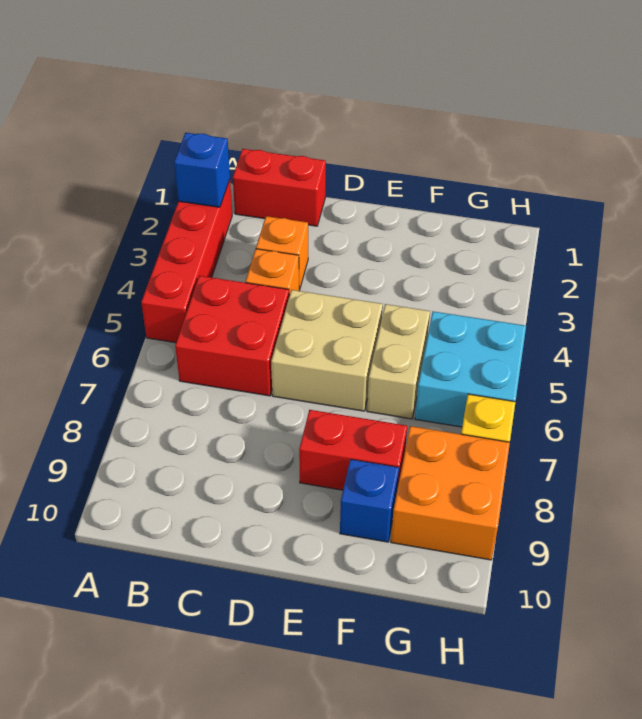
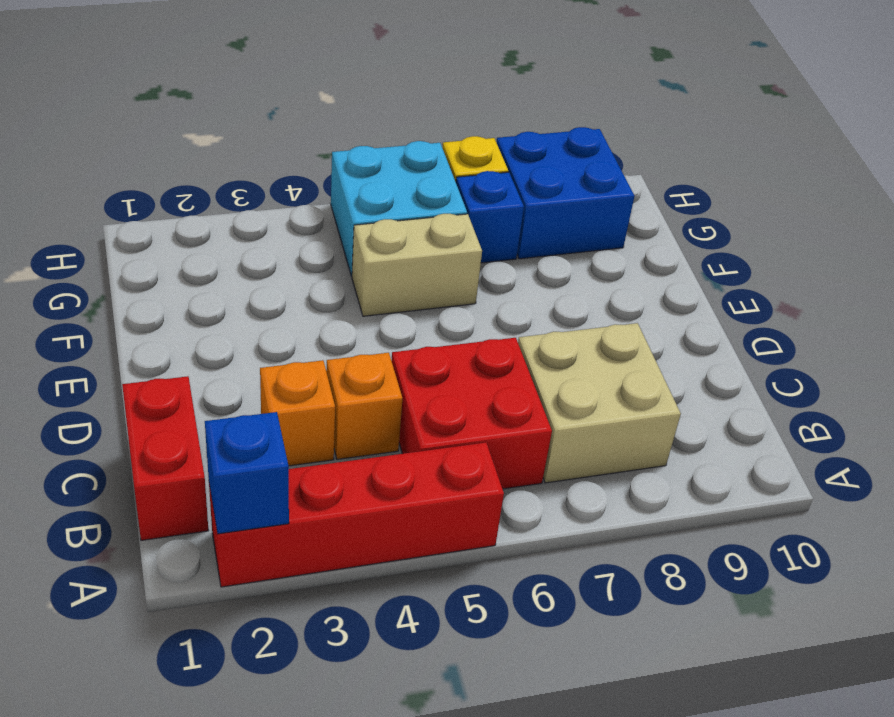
tan 2x2 brick [271,290,383,411] -> tan 2x2 brick moved to [518,323,681,483]
red 1x2 brick [299,410,407,490] -> none
blue 1x1 brick [340,459,399,542] -> blue 1x1 brick moved to [456,171,524,263]
orange 2x2 brick [391,426,510,560] -> blue 2x2 brick [496,127,634,259]

